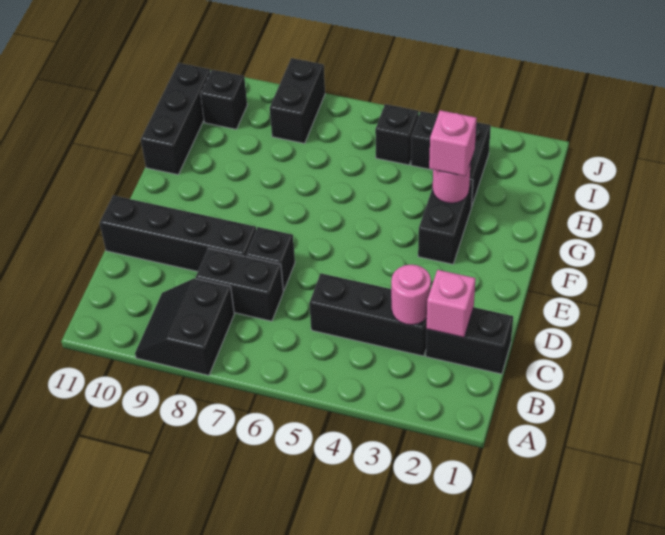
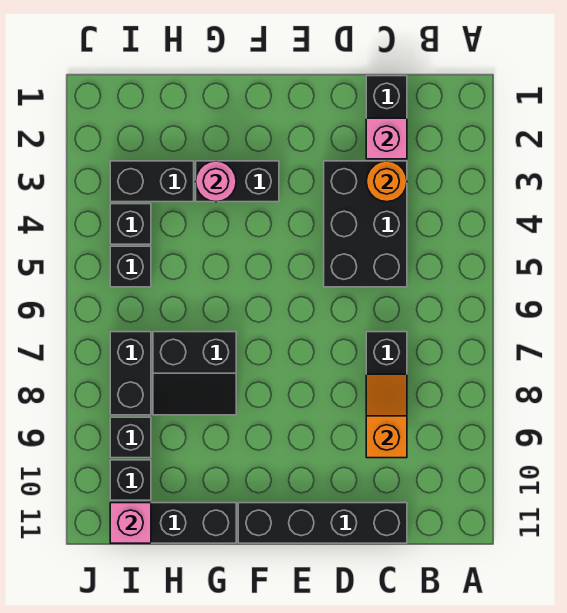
black 2x2 slope [135,278,234,375] -> black 2x2 slope moved to [153,332,236,415]
black 1x3 brick [309,273,427,356] -> black 2x3 brick [324,161,407,287]
pink 1x1 round brick [391,265,431,325] -> orange 1x1 round brick [366,161,407,202]
none -> orange 1x2 slope [366,374,407,458]
black 1x1 brick [246,227,295,291] -> black 1x1 brick moved to [110,417,151,458]
black 1x4 brick [100,195,256,271] -> black 1x4 brick turned to [238,503,407,543]
pink 1x1 brick [429,110,477,176] -> pink 1x1 brick moved to [110,503,151,543]
black 1x2 brick [270,58,325,143] -> black 1x2 brick turned to [110,332,151,415]

